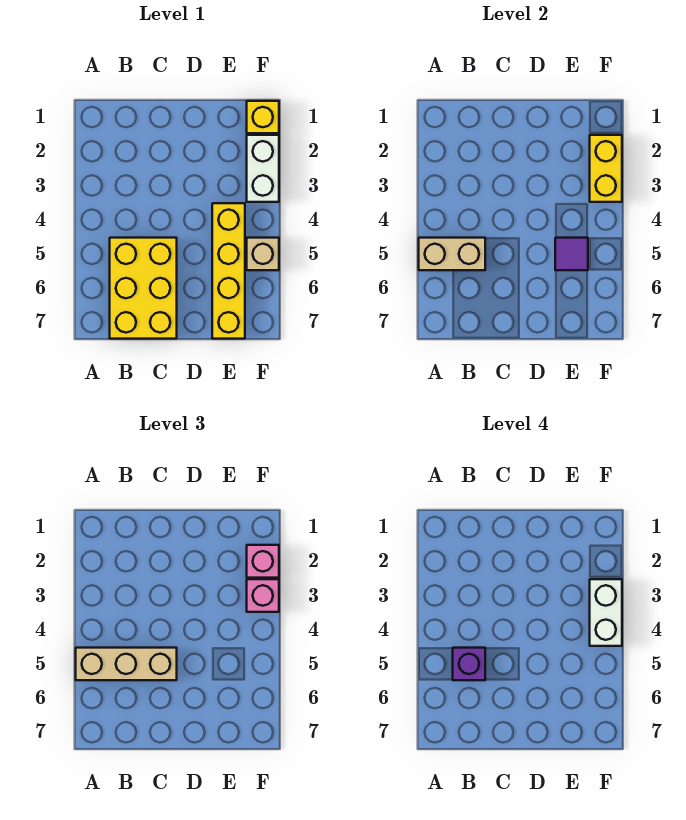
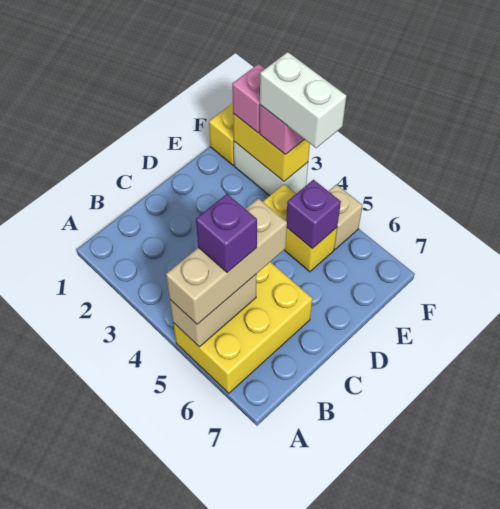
yellow 2x3 brick [110,238,177,339] -> yellow 2x3 brick turned to [173,262,312,393]
yellow 1x4 brick [212,203,245,339] -> yellow 1x2 brick [263,184,337,272]
purple 1x1 tile [555,238,588,270] -> purple 1x1 brick [286,180,341,249]

